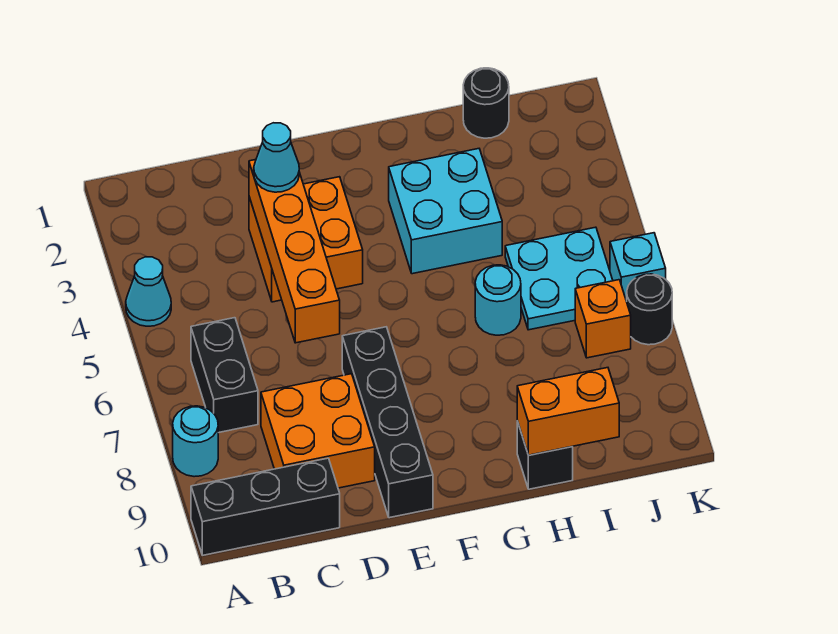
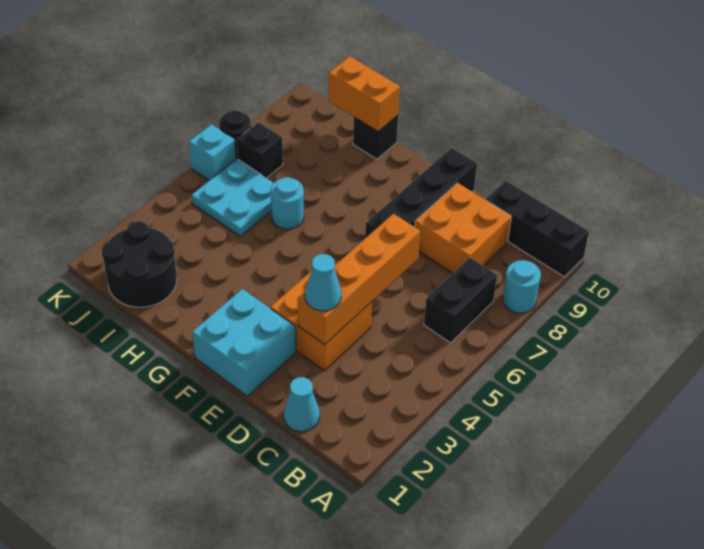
cyan 1x1 cone [126,257,171,326] -> cyan 1x1 cone moved to [284,377,320,432]
cyan 2x2 brick [389,149,502,274] -> cyan 2x2 brick moved to [192,289,296,396]
black 1x1 round brick [463,68,509,138] -> black 2x2 round brick [102,221,177,307]
orange 1x1 brick [575,280,631,358] -> black 1x1 brick [237,122,283,178]

